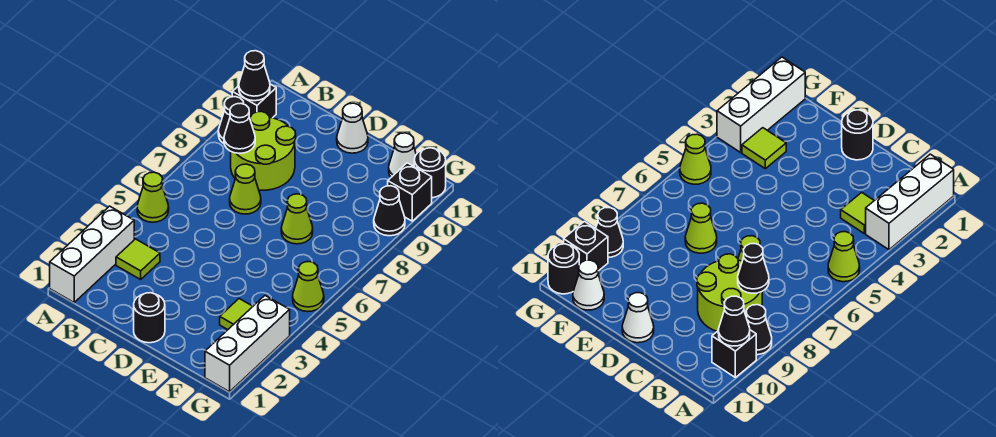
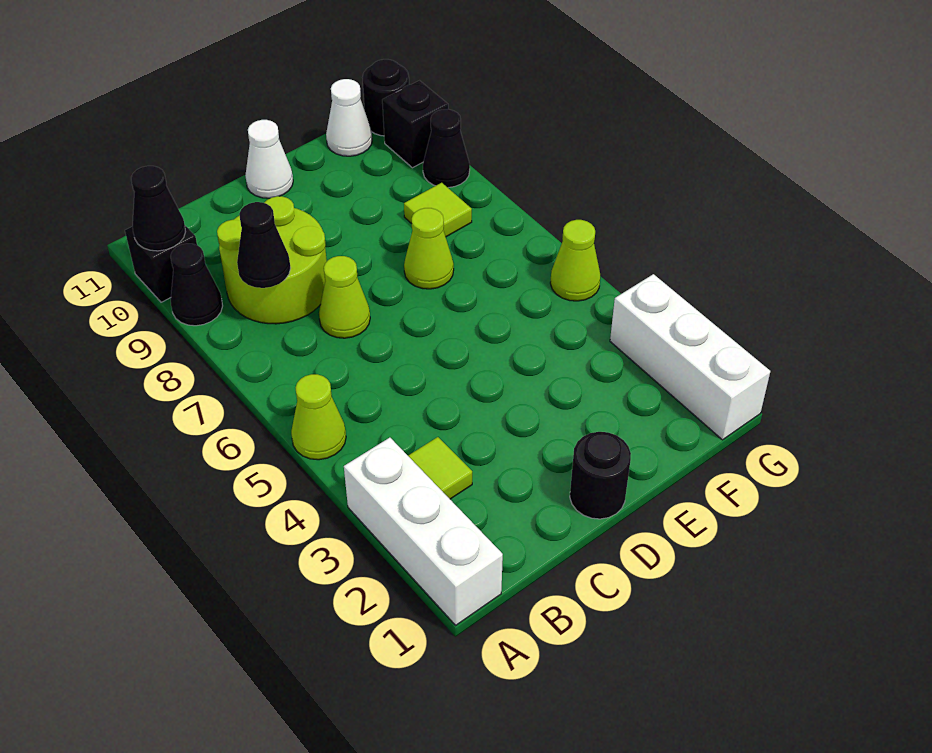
lime 1x1 tile [220,299,253,330] -> lime 1x1 tile moved to [404,183,472,237]

